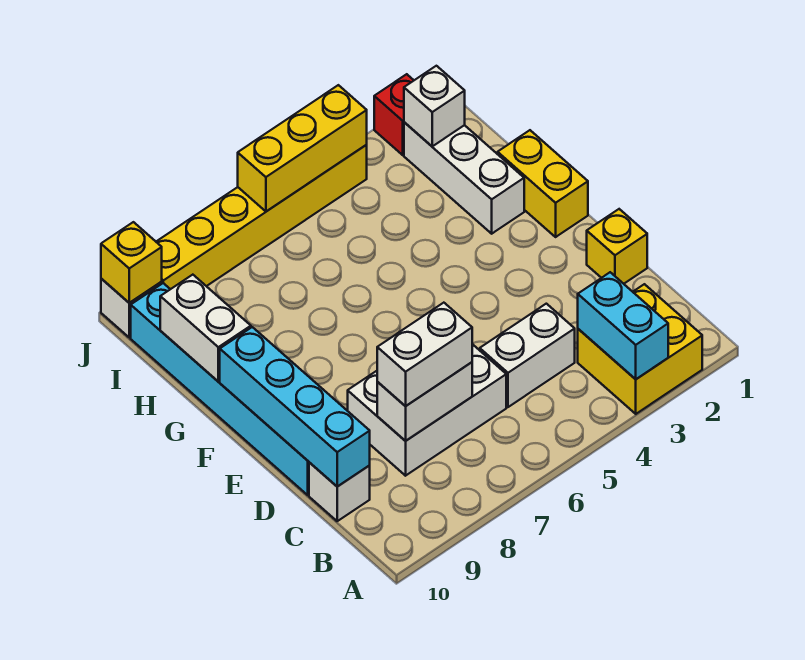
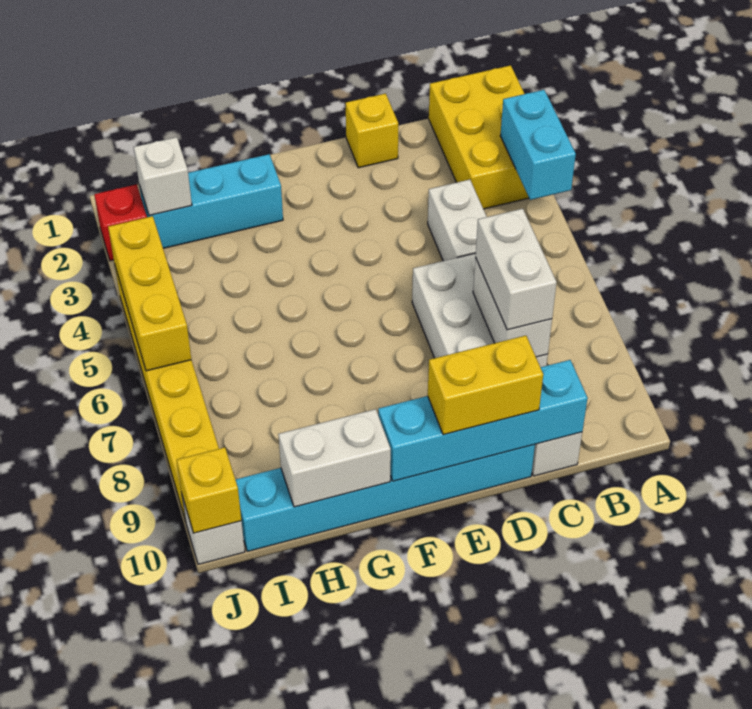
yellow 2x2 brick [578,284,702,414] -> yellow 2x3 brick [429,65,529,209]
cyan 1x2 brick [578,272,668,379] -> cyan 1x2 brick turned to [500,90,576,200]
yellow 1x2 brick [498,130,588,237] -> yellow 1x2 brick moved to [428,336,543,435]
white 1x3 brick [404,122,524,234] -> cyan 1x3 brick [139,154,283,248]

